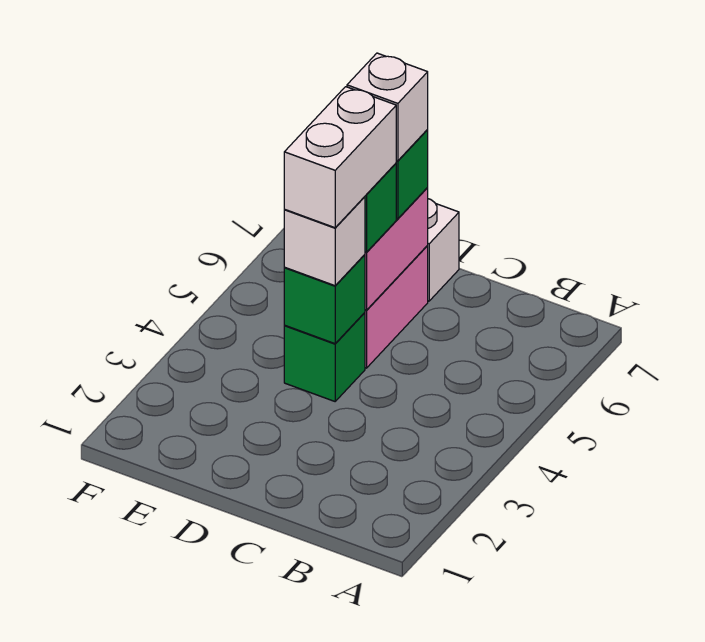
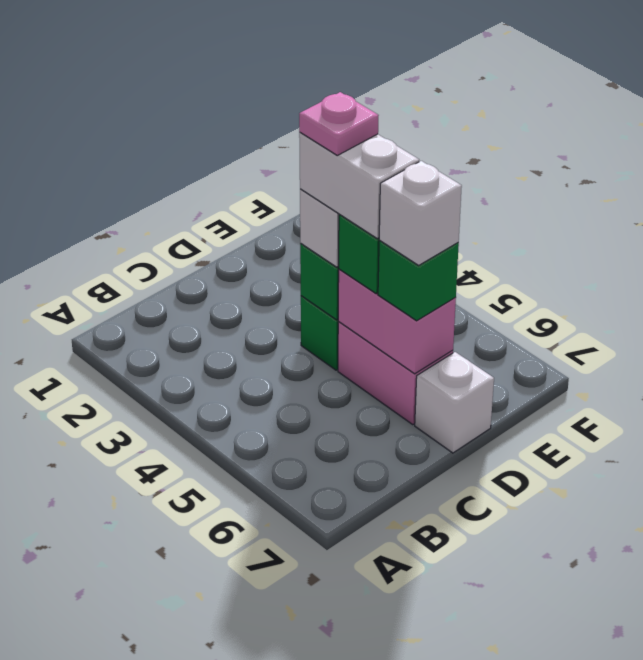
none -> pink 1x1 plate [299,92,379,155]

